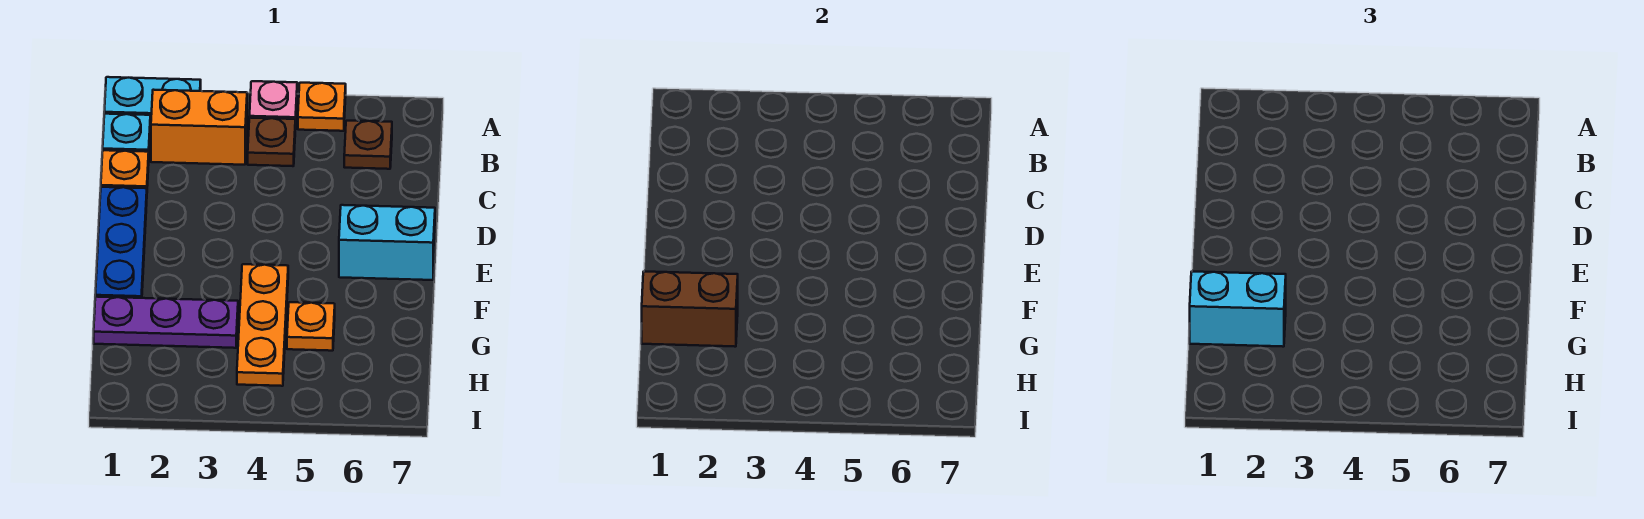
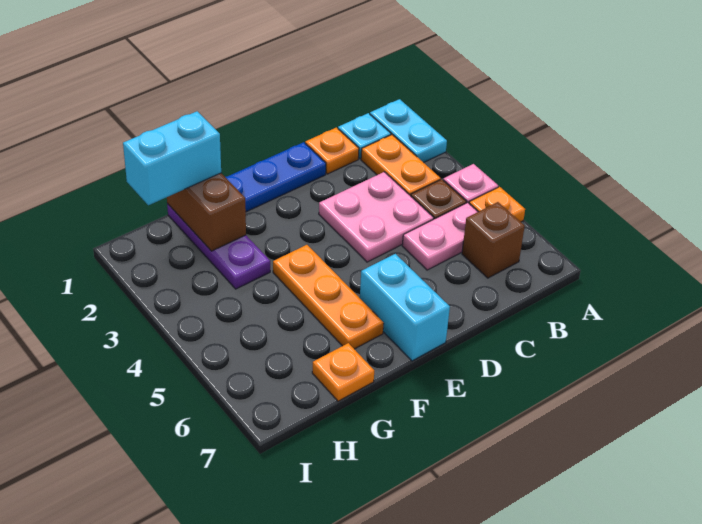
orange 1x2 brick [151,90,247,165] -> orange 1x2 plate [361,135,441,196]
none -> pink 1x2 plate [402,203,478,270]
brown 1x1 plate [344,121,392,169] -> brown 1x1 brick [462,202,525,278]
none -> pink 2x2 plate [319,172,434,262]
orange 1x3 plate [237,264,288,386] -> orange 1x3 plate turned to [273,245,384,349]
cyan 1x2 brick [1190,272,1286,347] -> cyan 1x2 brick turned to [123,111,221,205]
orange 1x1 plate [287,302,335,351] -> orange 1x1 plate moved to [312,343,374,401]

